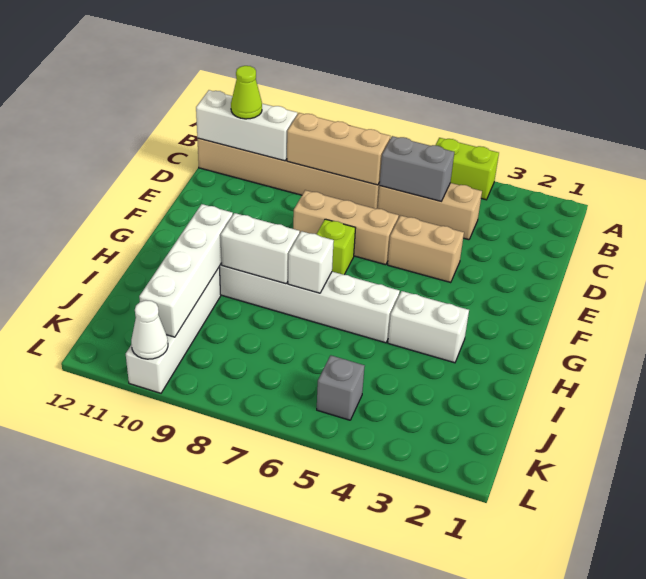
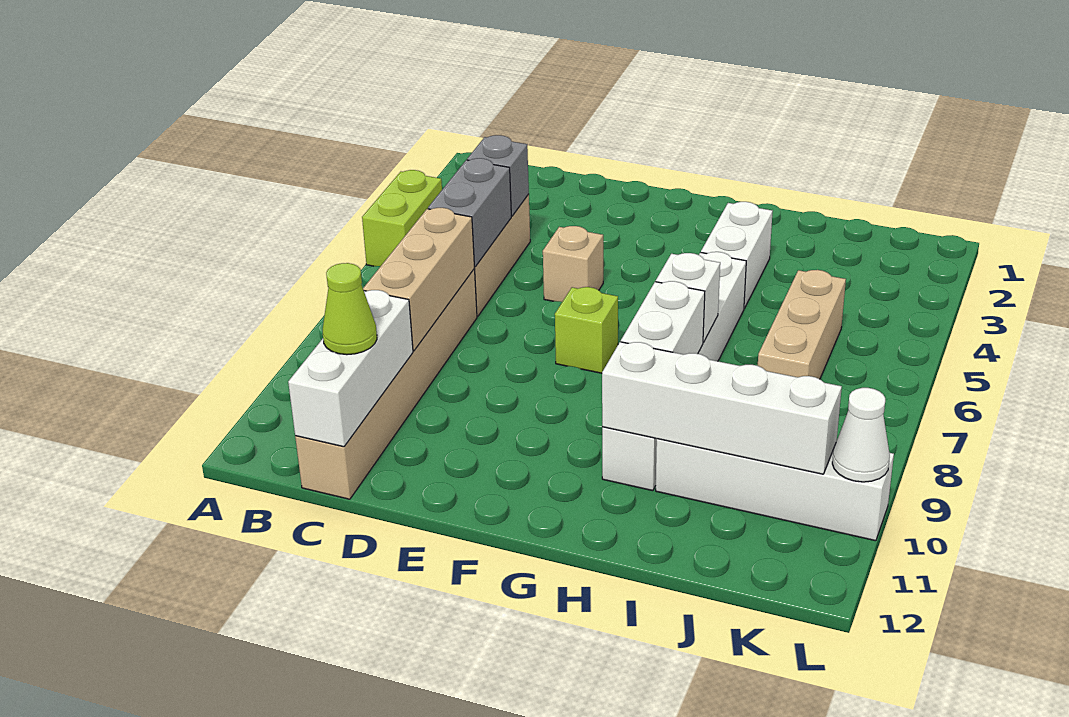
tan 1x2 brick [388,216,464,283] -> tan 1x1 brick [543,226,603,302]
tan 1x3 brick [293,190,399,265] -> tan 1x3 brick moved to [758,270,846,379]
grey 1x1 brick [317,355,365,420] -> grey 1x1 brick moved to [467,135,529,216]

